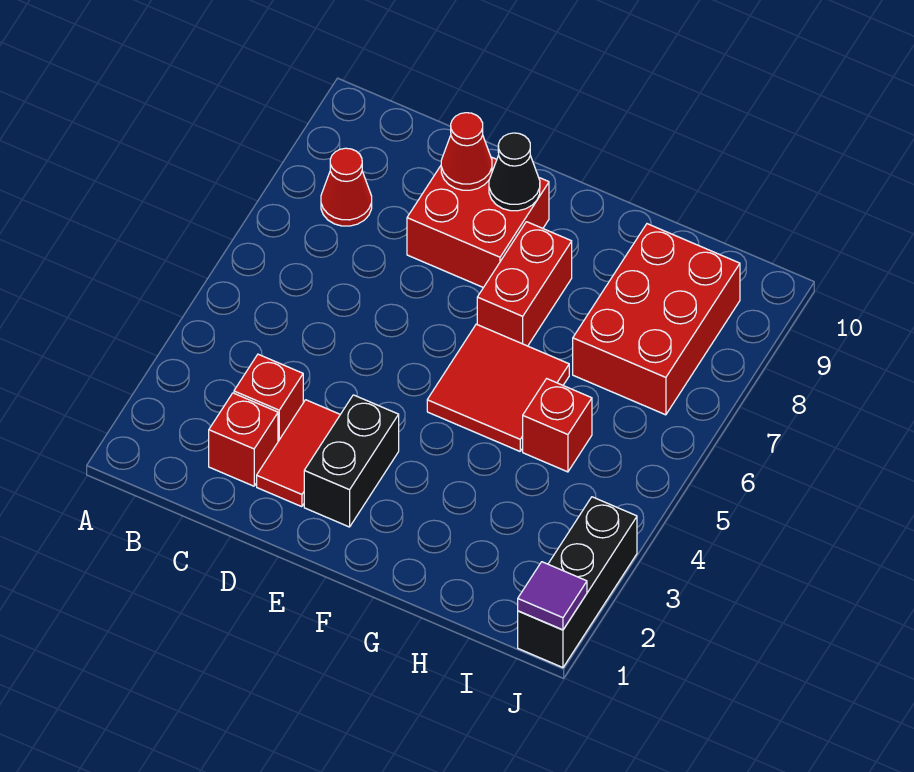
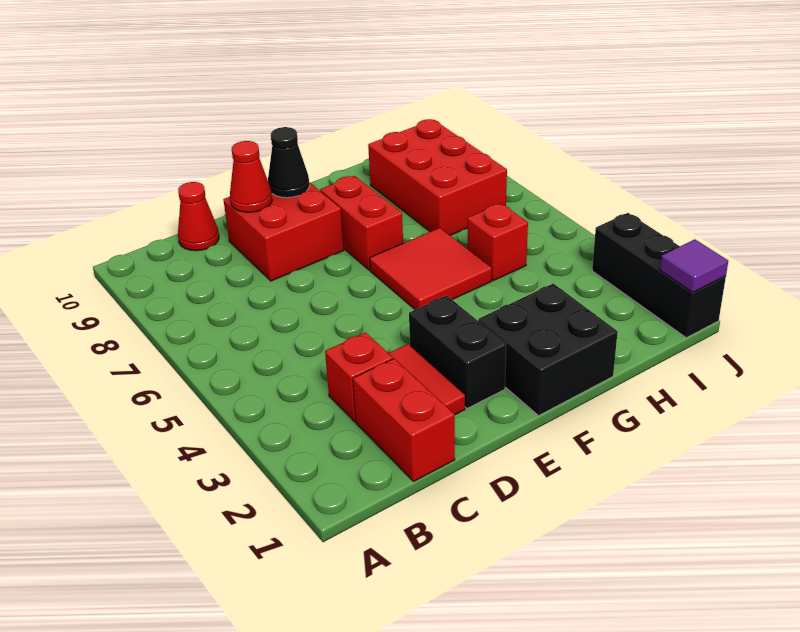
red 1x1 cone [321,148,372,226] -> red 1x1 cone moved to [178,182,219,251]
red 1x1 brick [209,393,278,486] -> red 1x2 brick [353,359,455,481]
none -> black 2x2 brick [478,283,618,416]

